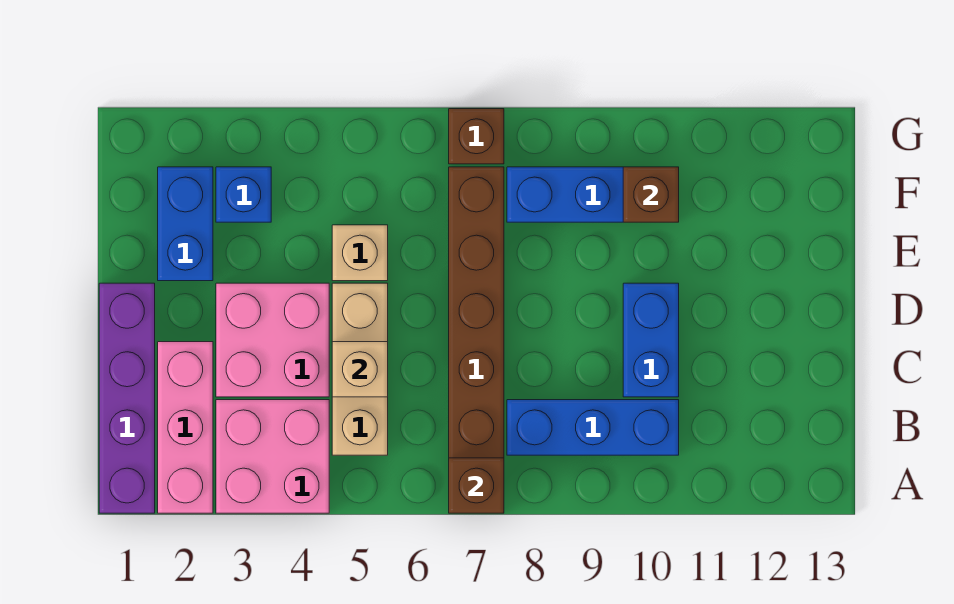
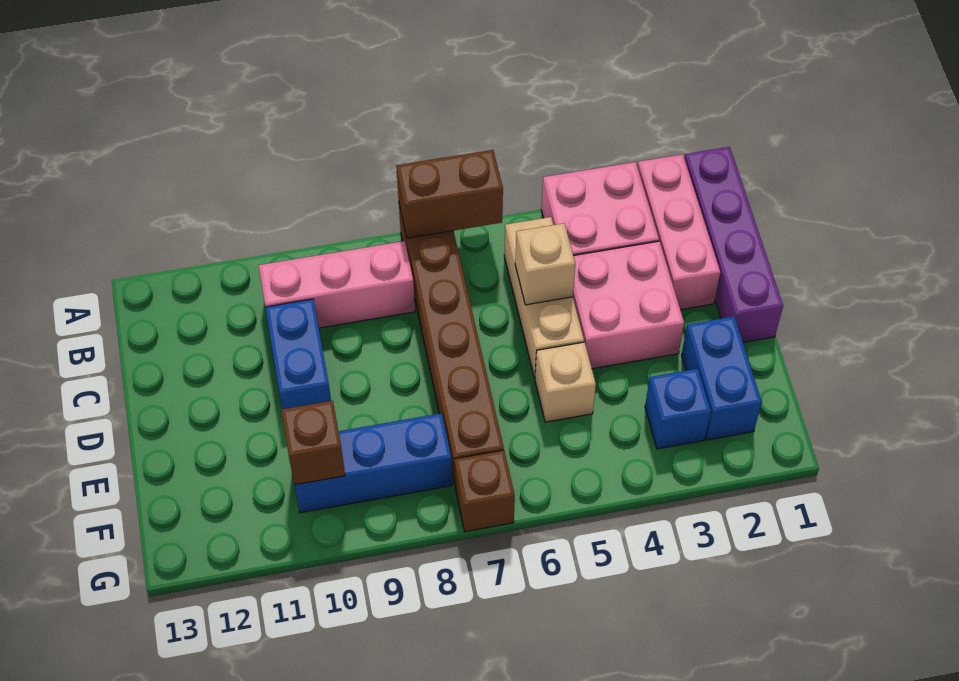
brown 1x1 brick [449,458,504,513] -> brown 1x2 brick [396,150,503,238]
blue 1x3 brick [507,400,679,455] -> pink 1x3 brick [258,241,415,328]

